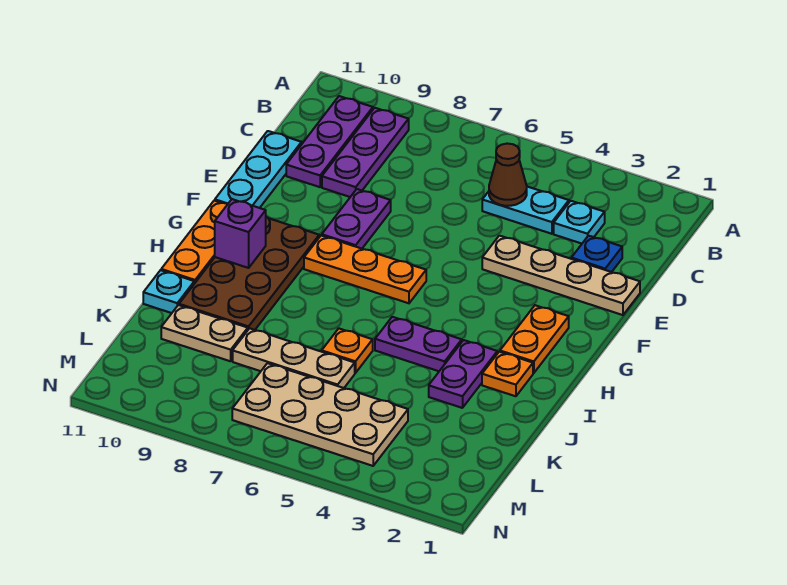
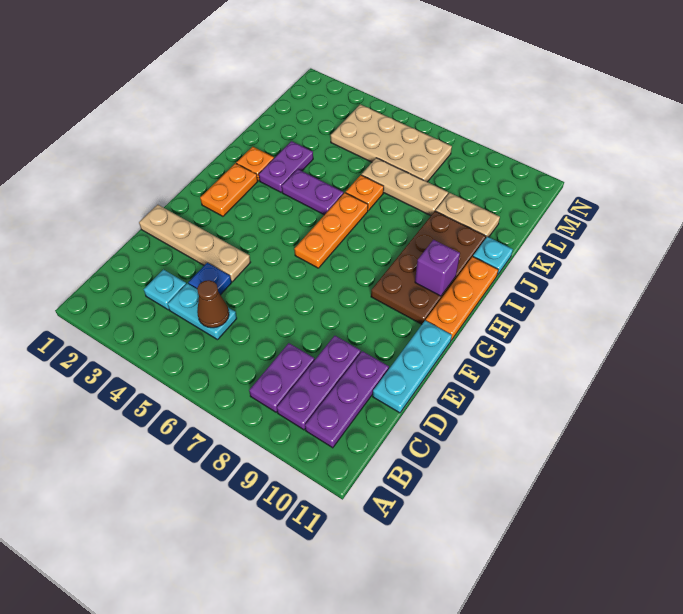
blue 1x1 plate [571,236,622,272] -> blue 1x1 plate moved to [188,263,232,295]
purple 1x2 plate [322,189,391,249] -> purple 1x2 plate moved to [249,343,315,412]
orange 1x3 plate [304,235,426,303] -> orange 1x3 plate turned to [294,193,368,268]

